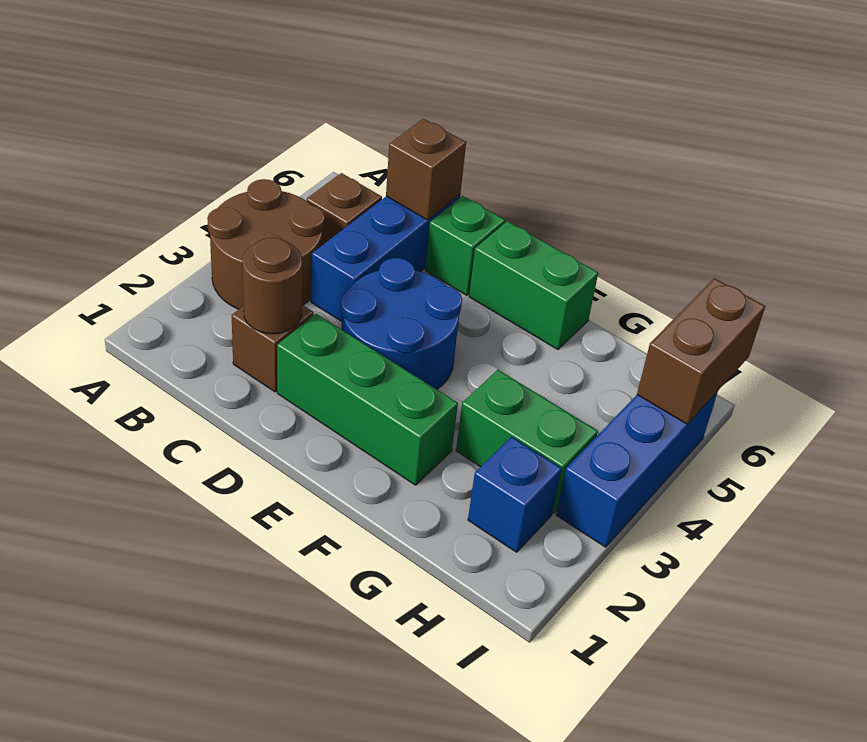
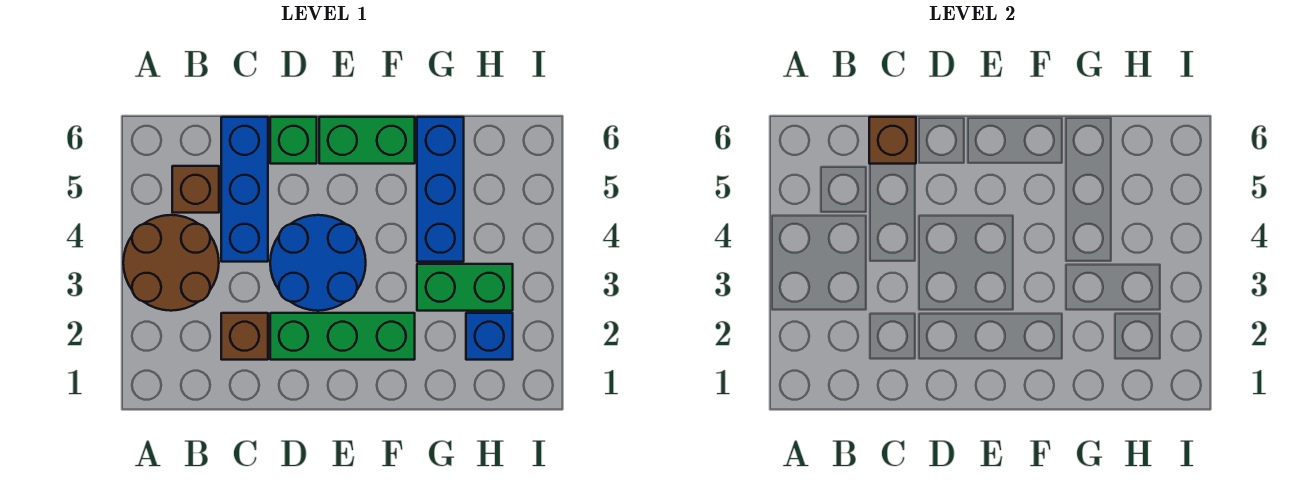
brown 1x1 round brick [242,238,302,334] -> none
blue 1x3 brick [556,393,717,547] -> blue 1x3 brick moved to [417,117,464,262]
brown 1x2 brick [637,278,765,424] -> none

